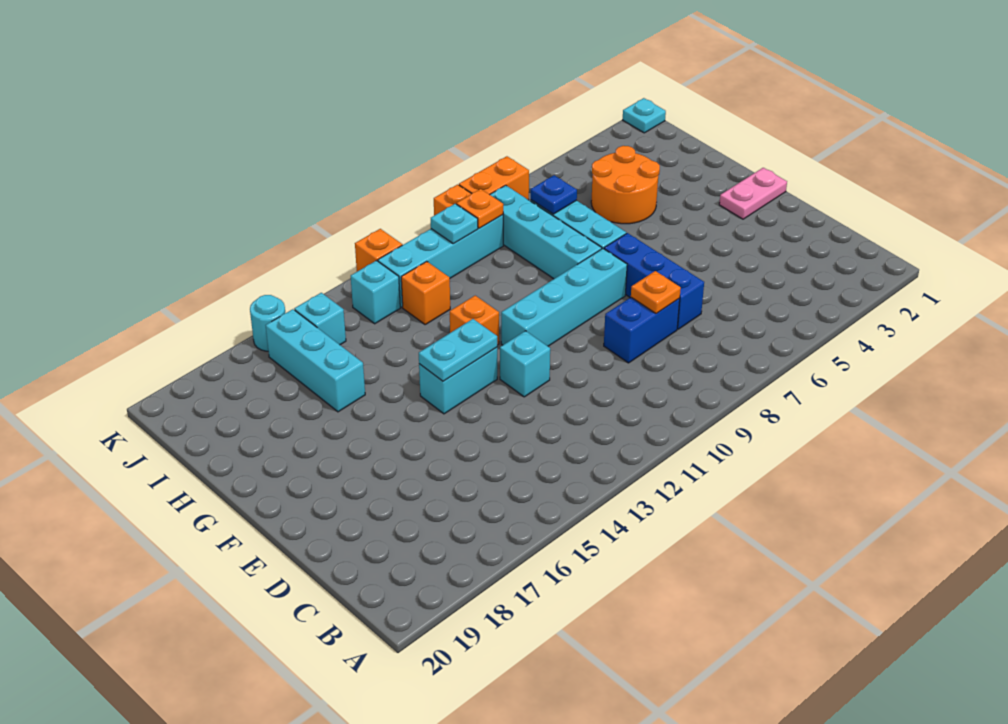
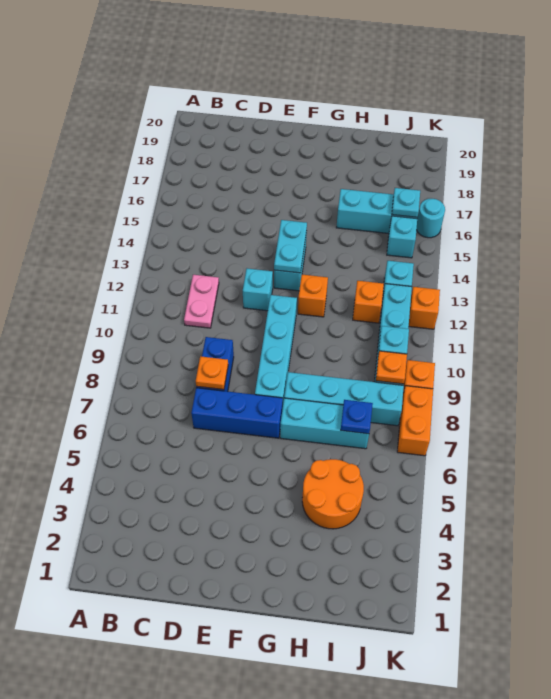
pink 1x2 plate [719,168,787,219] -> pink 1x2 plate moved to [184,275,219,328]
cyan 1x1 plate [623,98,666,133] -> cyan 1x1 plate moved to [392,188,420,217]

